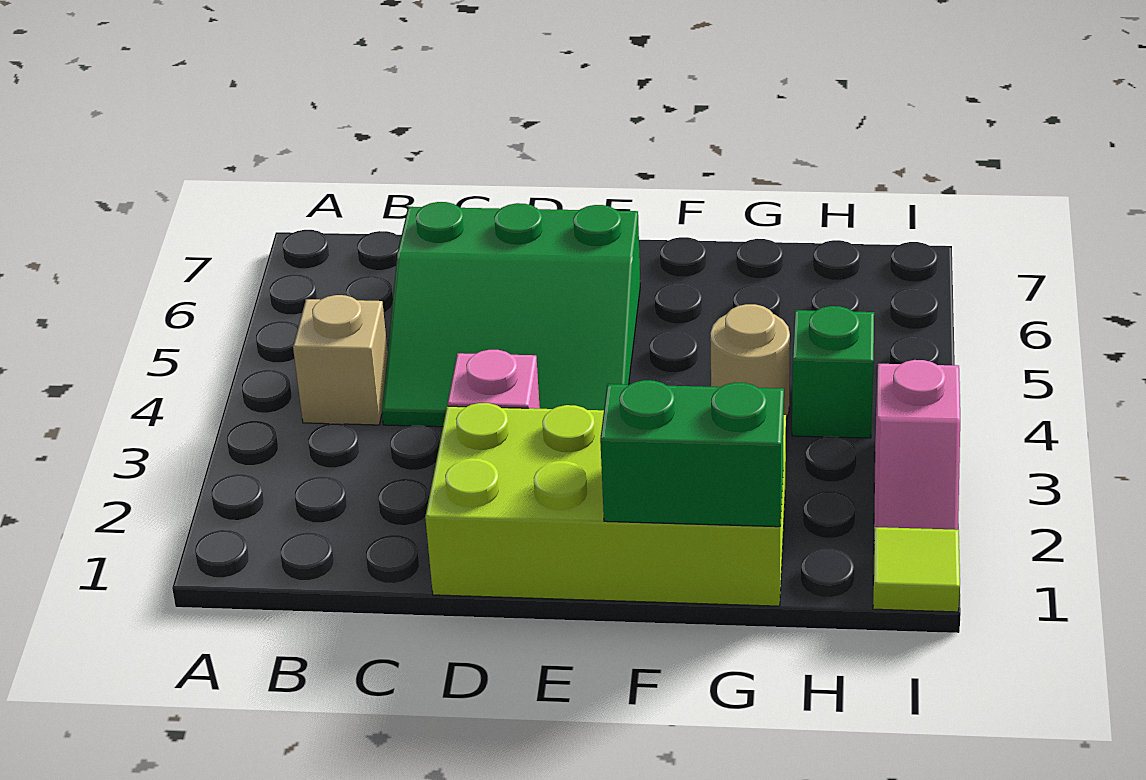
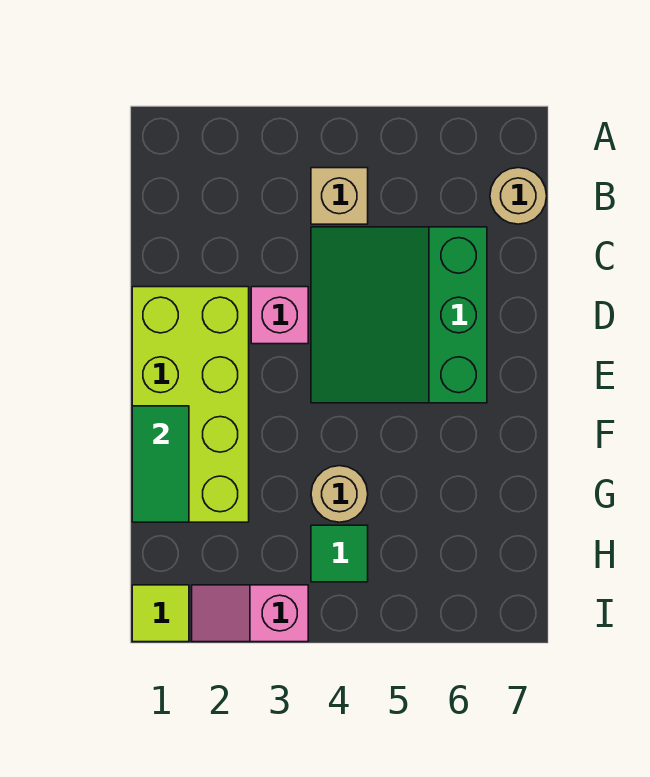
none -> tan 1x1 round brick [490,168,547,224]
green 1x2 brick [600,380,784,527] -> green 1x2 tile [132,406,189,522]
green 1x1 brick [792,306,874,438] -> green 1x1 tile [311,525,368,582]

